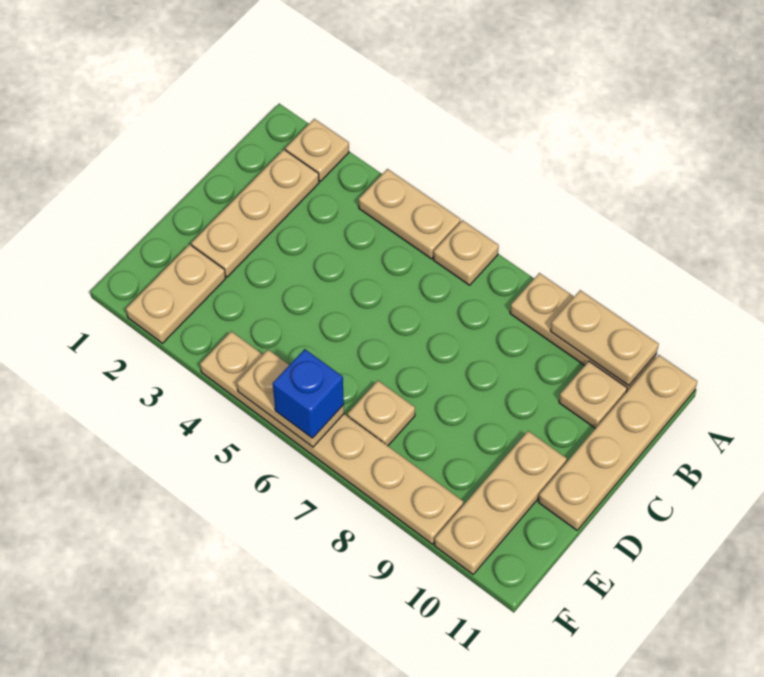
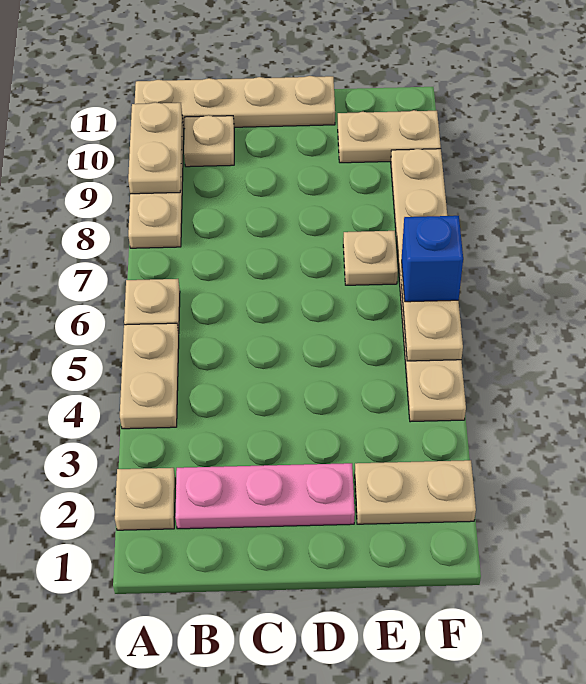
tan 1x3 plate [191,150,319,277] -> pink 1x3 plate [175,463,355,529]
tan 1x3 plate [434,431,567,574] -> tan 1x2 plate [338,110,441,163]

